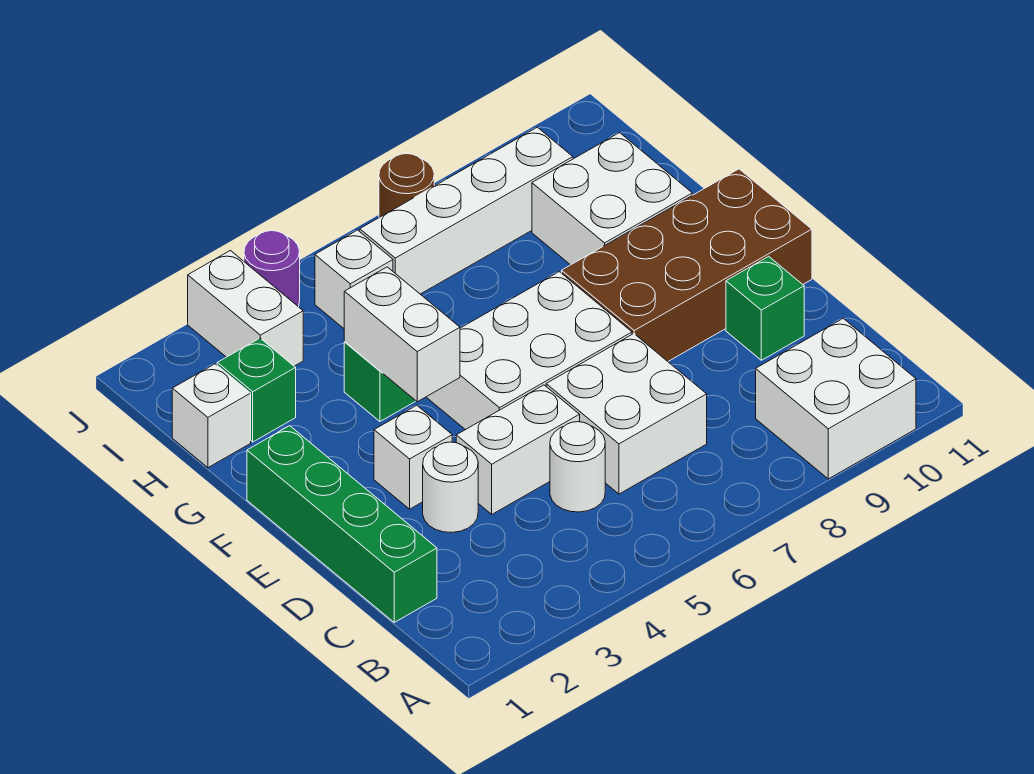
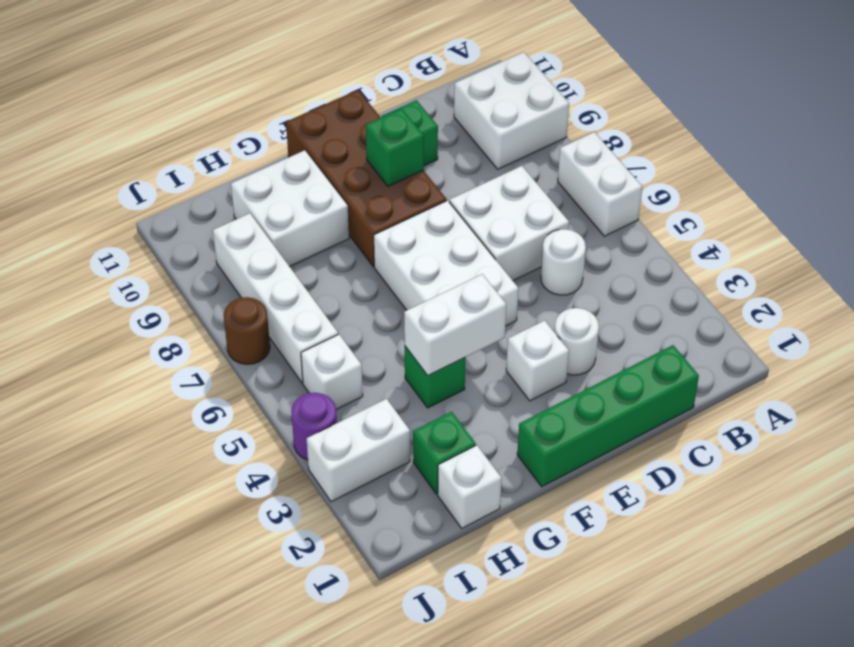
white 1x2 brick [456,385,580,514] -> white 1x2 brick moved to [558,132,642,236]
none -> green 1x1 brick [366,109,424,186]

